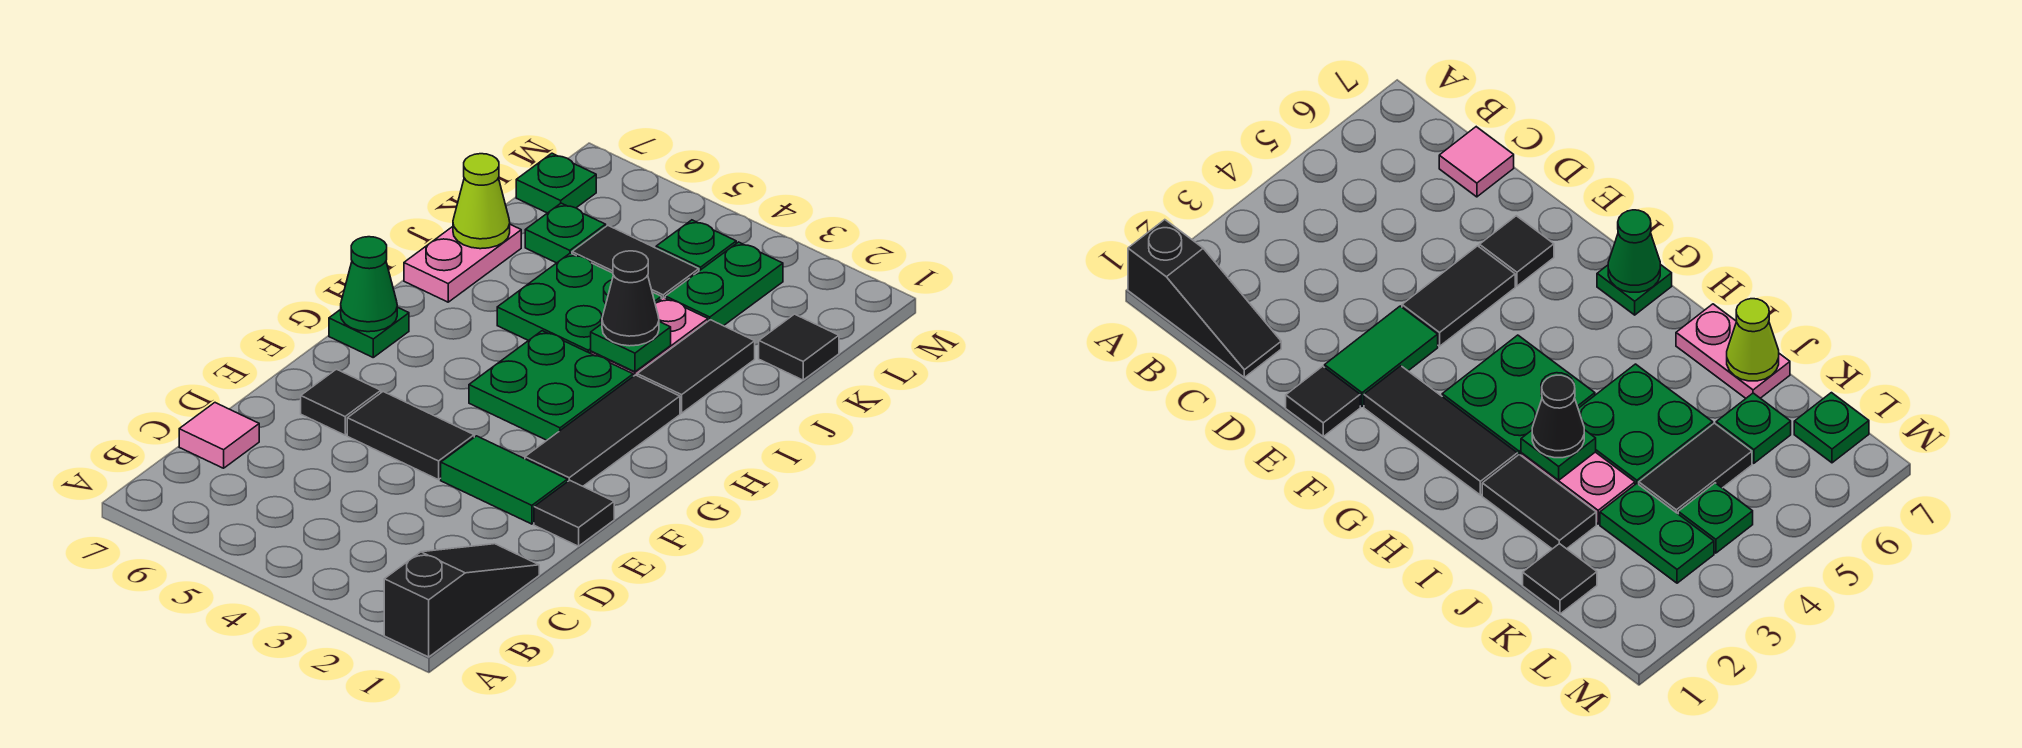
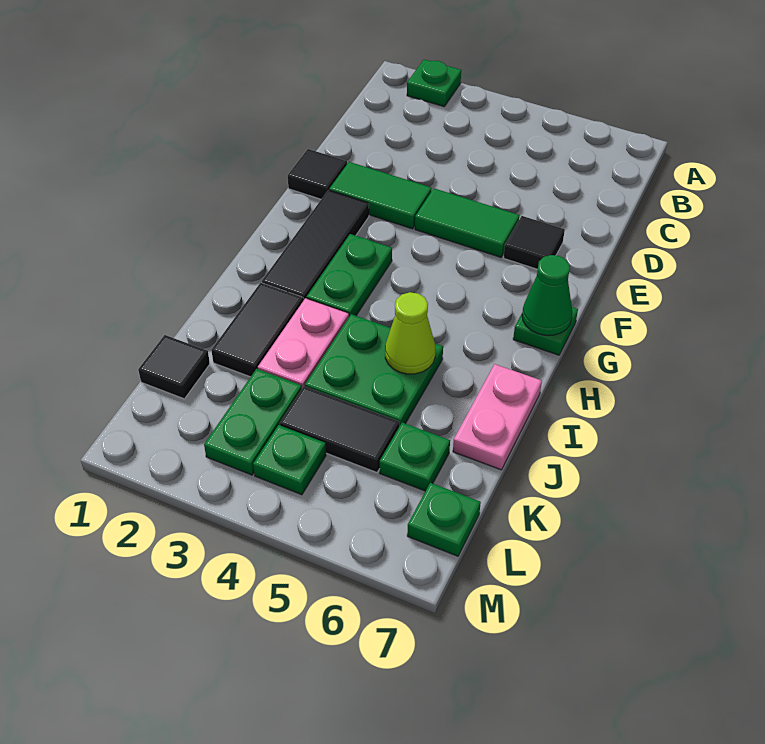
black 1x3 slope [384,544,539,657] -> none
pink 1x1 tile [179,403,259,468] -> none
black 1x2 tile [347,392,474,480] -> green 1x2 tile [415,188,519,257]
green 2x2 plate [469,331,633,440] -> green 1x2 plate [306,234,392,316]
green 1x1 plate [591,322,671,372] -> green 1x1 plate moved to [407,59,461,107]
black 1x1 cone [602,251,659,346] -> none
lime 1x1 cone [453,154,510,249] -> lime 1x1 cone moved to [385,292,436,374]

